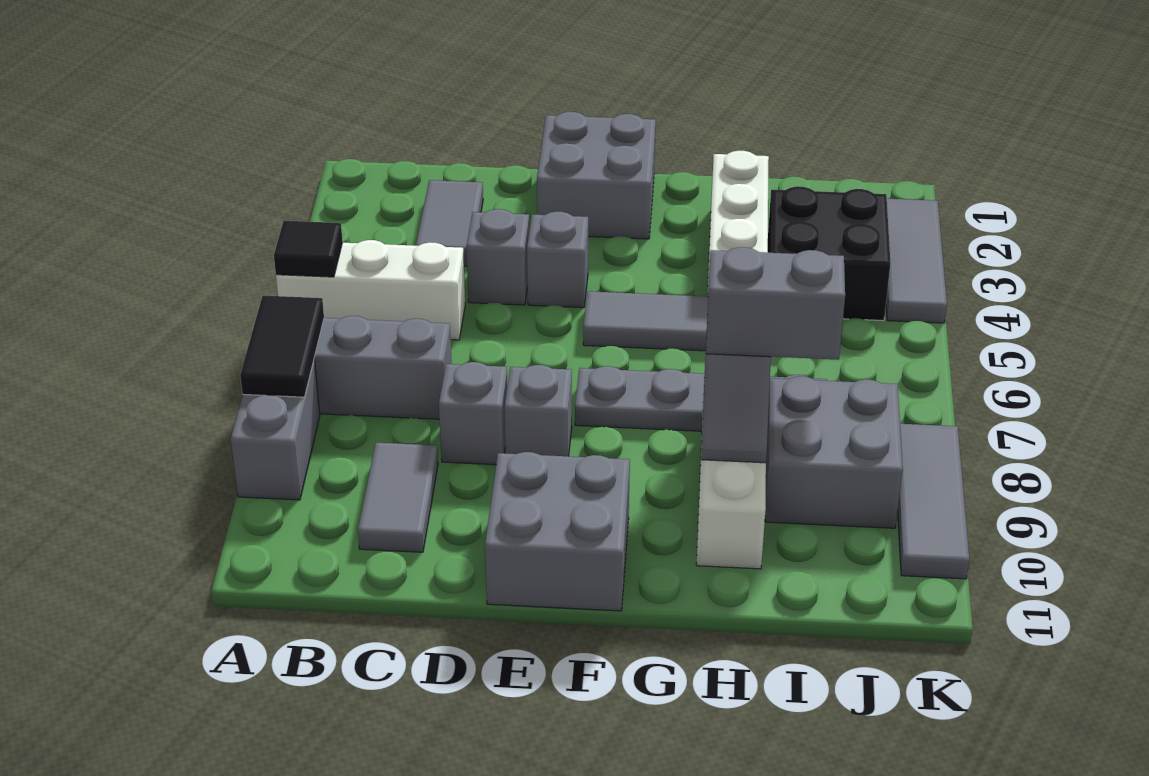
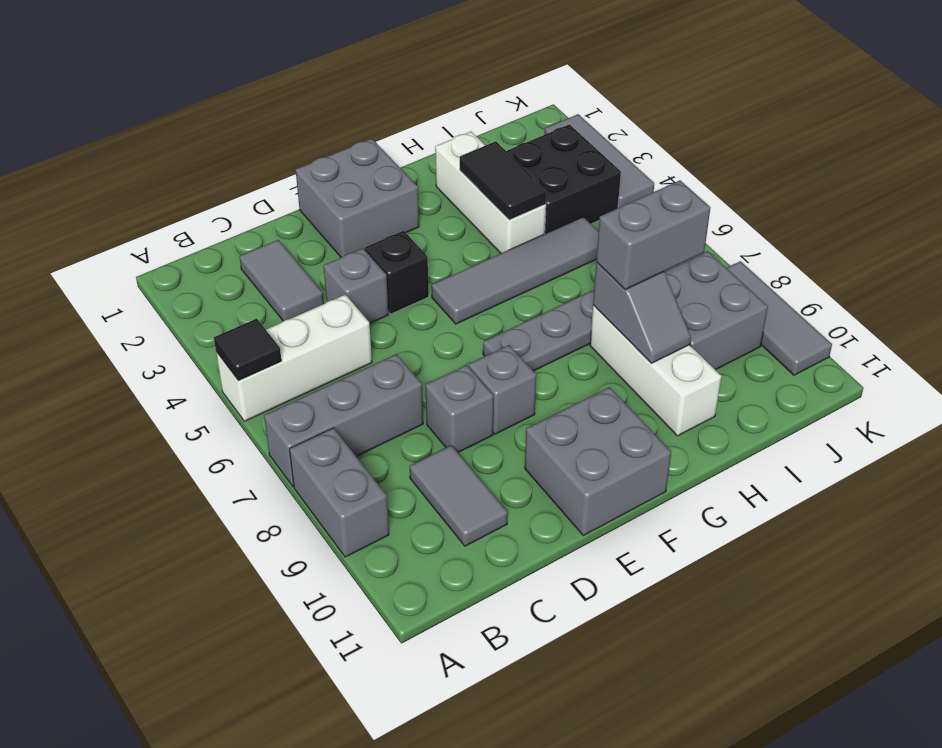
black 1x2 tile [240,296,324,397] -> black 1x2 tile moved to [460,141,547,220]
grey 1x1 brick [527,212,588,308] -> black 1x1 brick [365,231,429,314]

